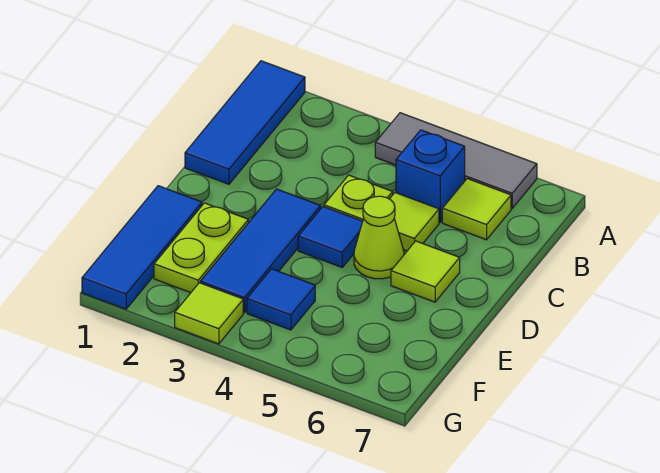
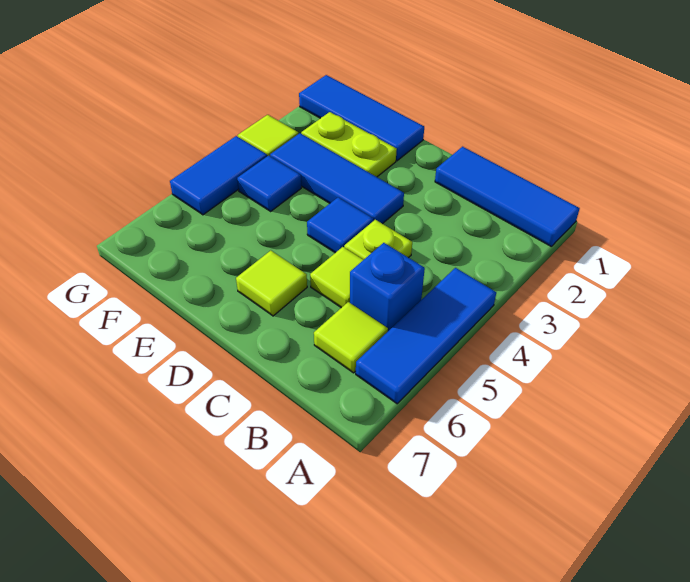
grey 1x3 tile [375,113,537,208] -> blue 1x3 tile [356,268,496,404]
lime 1x1 cone [354,196,404,279] -> none
none -> blue 1x2 tile [170,136,267,215]

